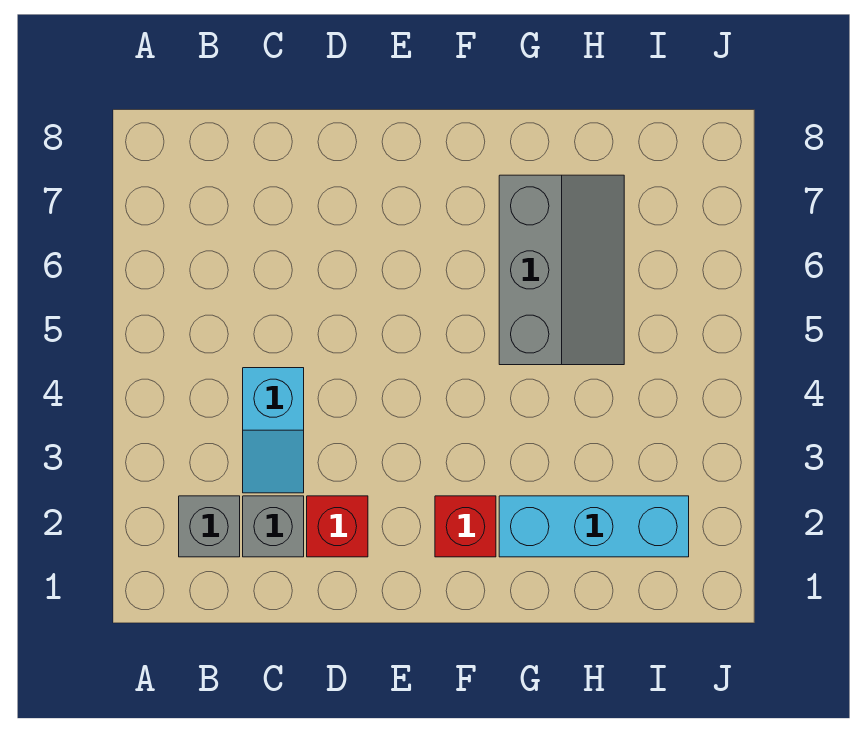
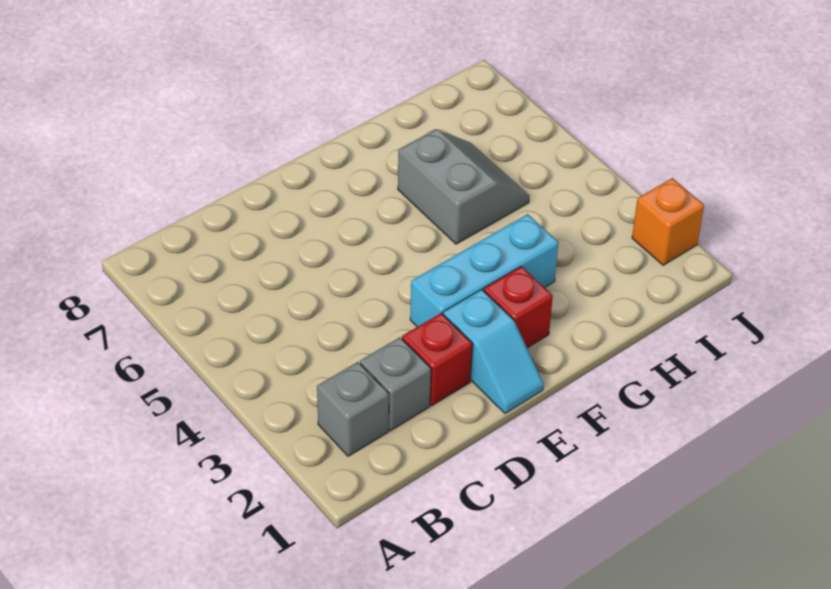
cyan 1x2 slope [243,368,304,493] -> cyan 1x2 slope moved to [443,289,544,414]
cyan 1x3 brick [499,496,689,557] -> cyan 1x3 brick moved to [410,214,559,327]
grey 2x3 slope [499,175,624,365] -> grey 2x2 slope [398,129,530,244]
none -> orange 1x1 brick [632,178,704,265]

